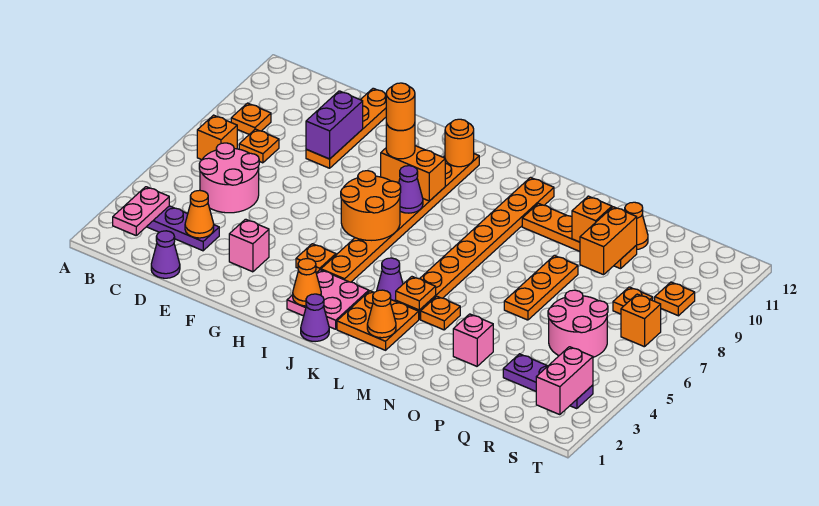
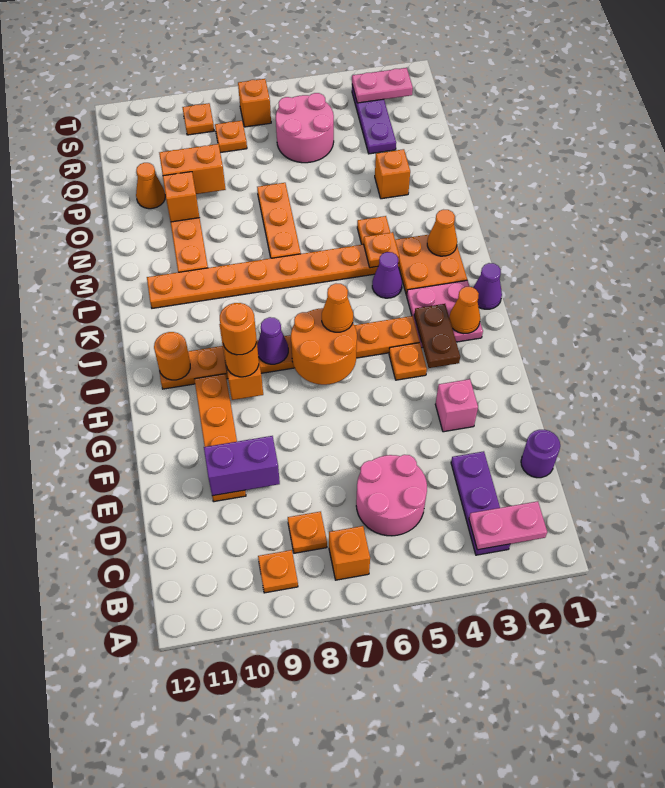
purple 1x1 cone [151,231,180,278] -> purple 1x1 round brick [521,430,560,478]
orange 1x1 cone [185,190,214,238] -> orange 1x1 cone moved to [322,284,353,332]
orange 1x4 plate [306,88,386,168] -> orange 1x4 plate turned to [194,374,246,502]
none -> brown 1x2 plate [414,304,460,368]
pink 1x1 brick [453,314,493,366] -> orange 1x1 brick [375,149,410,199]
orange 1x3 plate [504,255,578,320] -> orange 1x3 plate turned to [257,183,301,258]
pink 1x2 brick [536,347,593,415] -> pink 1x2 plate [352,68,413,103]

